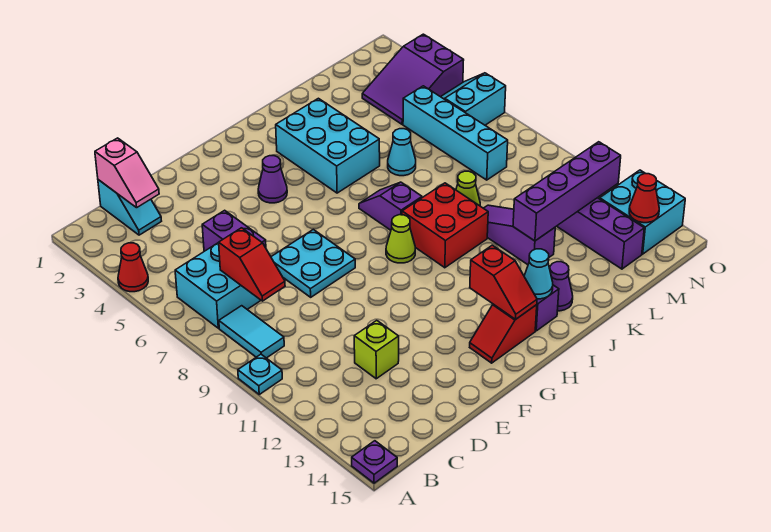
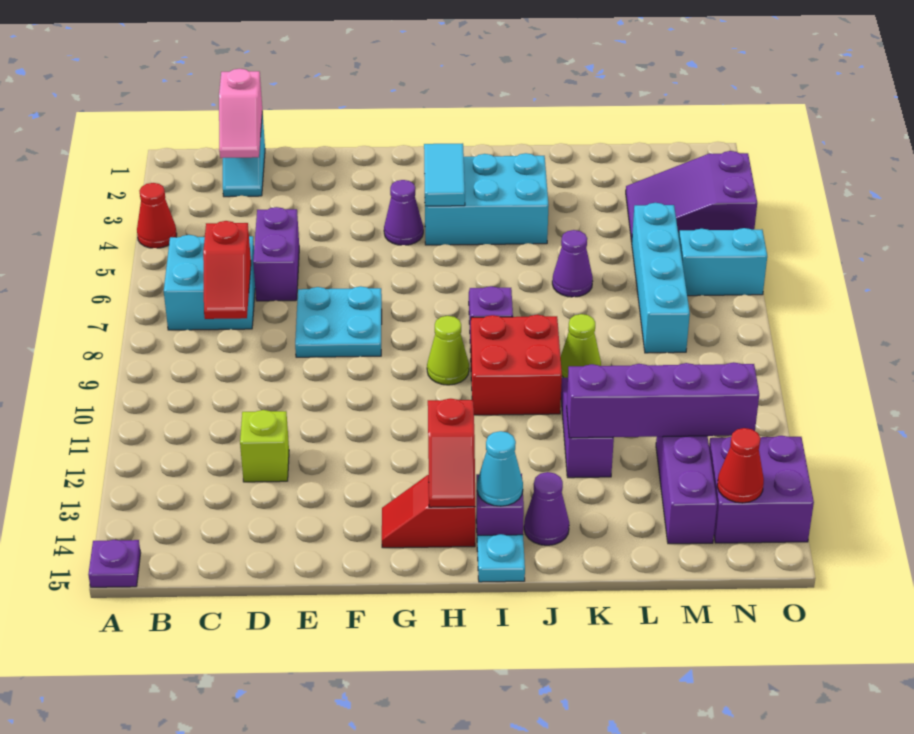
cyan 1x1 plate [238,354,282,394] -> cyan 1x1 plate moved to [477,534,525,582]
cyan 1x2 tile [219,306,284,358] -> cyan 1x2 tile moved to [424,143,465,206]
cyan 2x3 brick [276,98,380,193] -> cyan 2x3 brick turned to [424,153,549,245]
cyan 1x1 cone [388,129,416,176] -> purple 1x1 cone [552,230,593,297]
cyan 2x2 brick [600,170,685,254] -> purple 2x2 brick [709,436,814,543]

